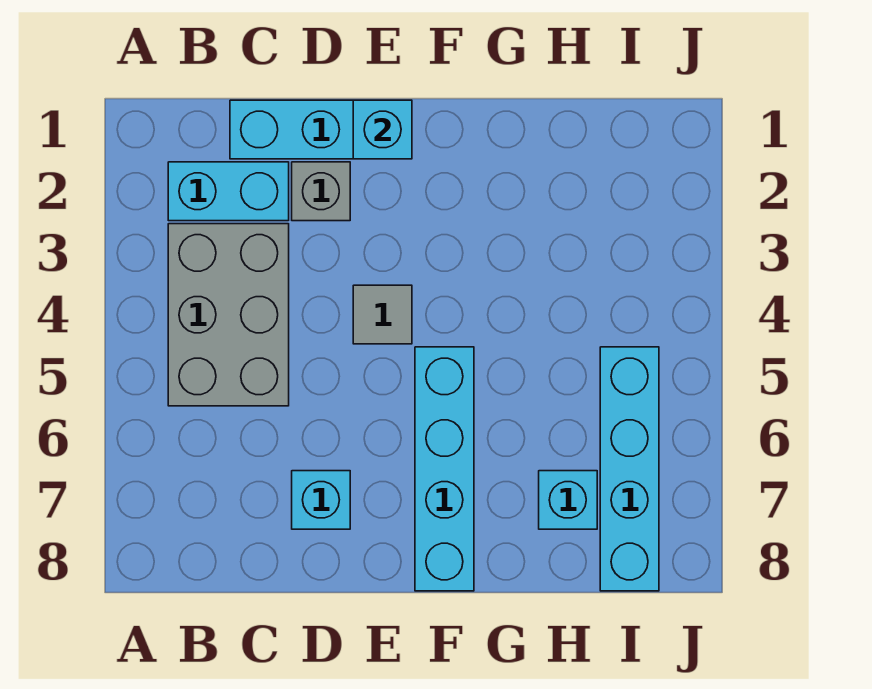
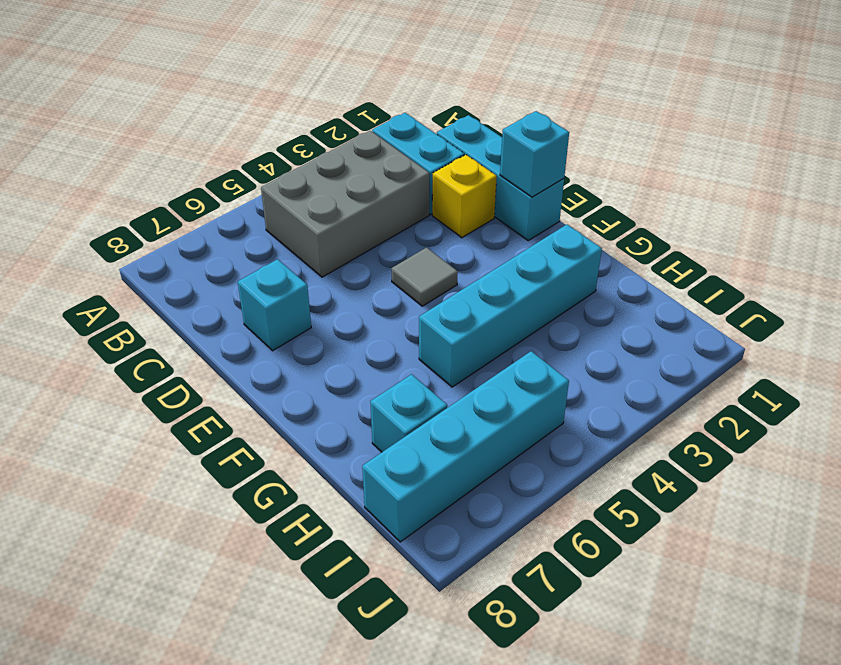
grey 1x1 brick [292,162,350,221] -> yellow 1x1 brick [432,155,497,238]
cyan 1x4 brick [415,347,474,591] -> cyan 1x4 brick moved to [419,224,602,387]

